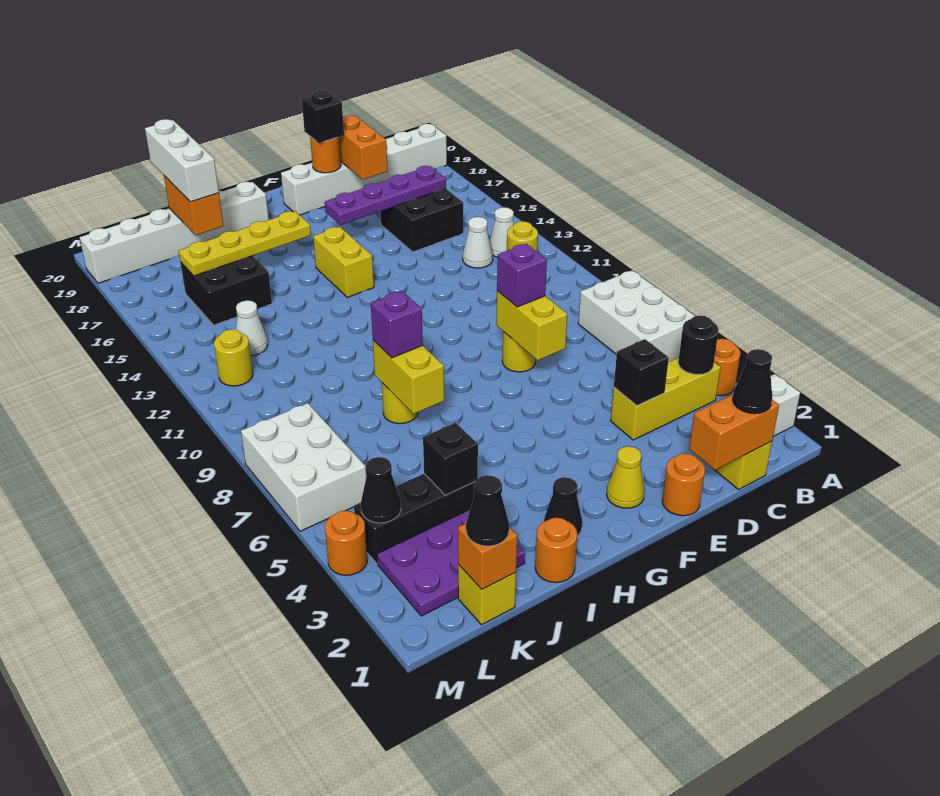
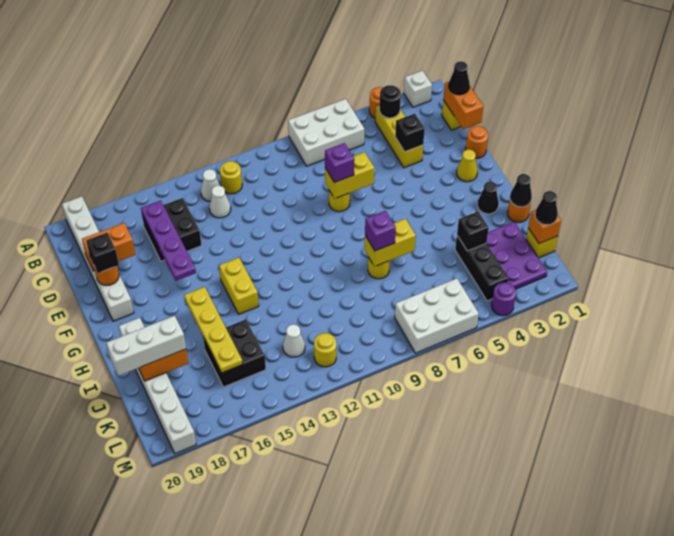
yellow 1x2 brick [313,227,374,297] -> yellow 1x2 brick turned to [219,258,259,314]
black 1x1 cone [361,457,401,523] -> black 1x1 cone moved to [510,174,532,207]
orange 1x1 round brick [325,511,367,575] -> purple 1x1 round brick [492,282,516,316]

